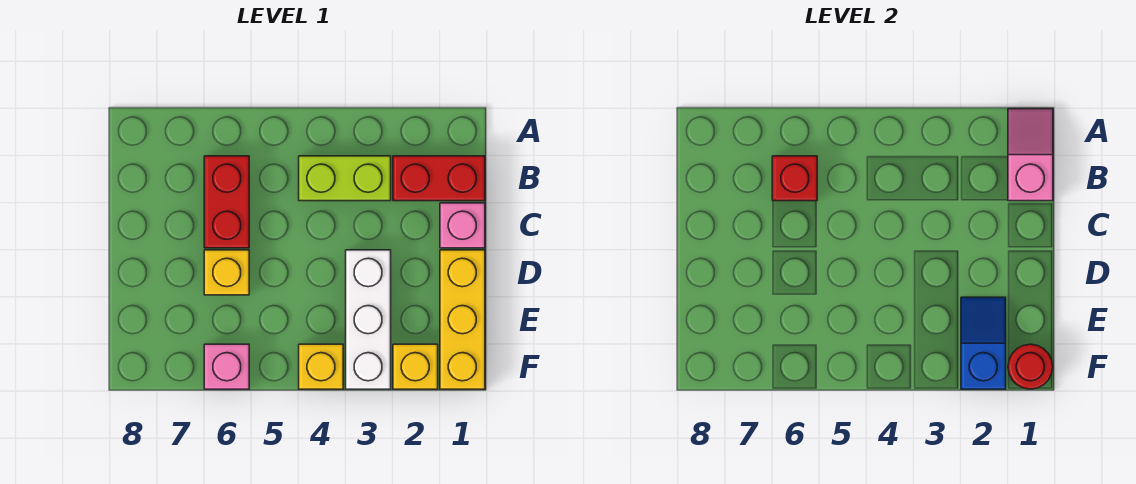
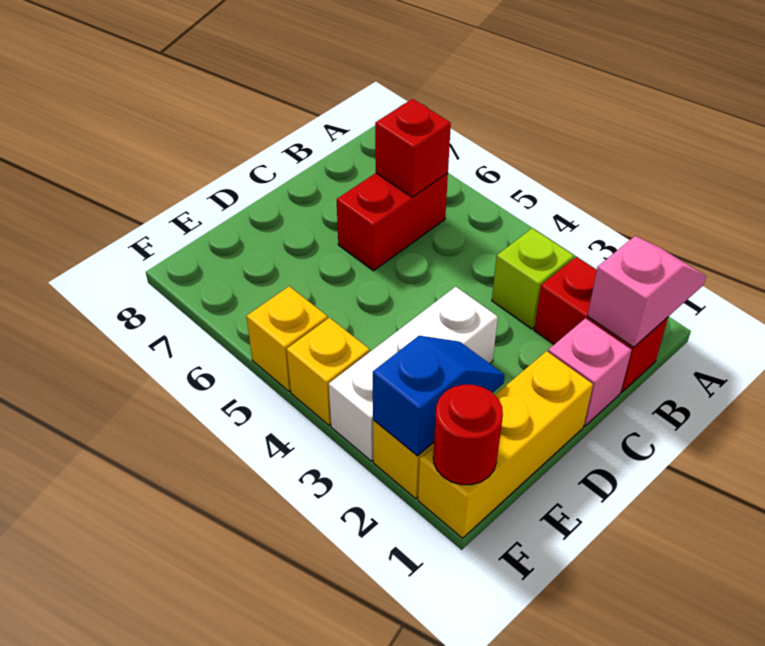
lime 1x2 brick [299,156,391,201] -> lime 1x1 brick [492,228,574,329]
yellow 1x1 brick [204,250,249,295] -> yellow 1x1 brick moved to [246,286,328,391]
pink 1x1 brick [204,344,249,389] -> none

